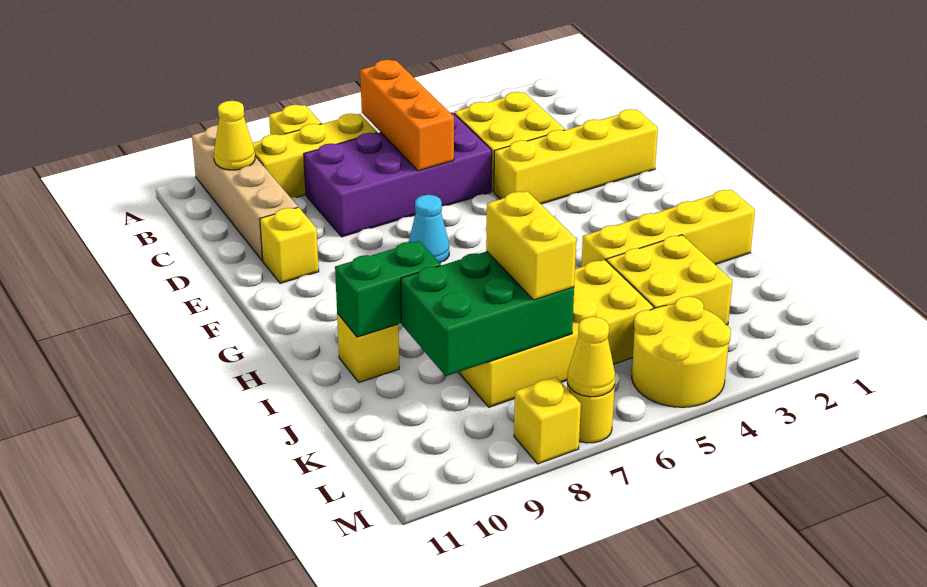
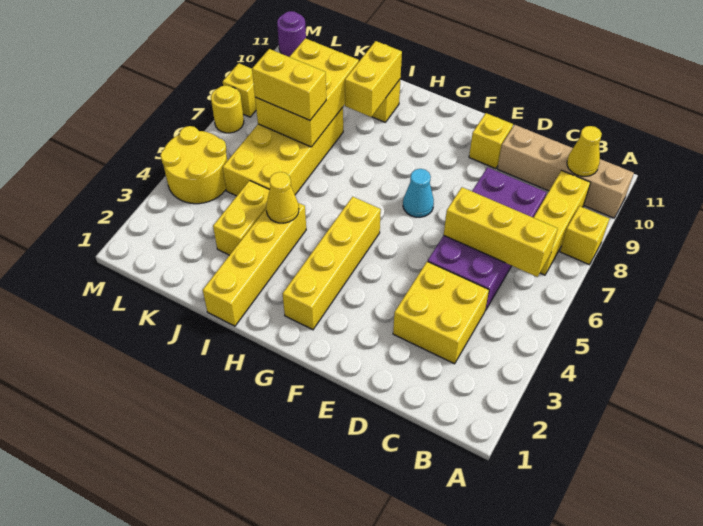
orange 1x3 brick [360,60,454,171] -> yellow 1x3 brick [444,187,558,277]
yellow 1x4 brick [494,109,658,204] -> yellow 1x4 brick moved to [283,197,381,330]
green 1x2 brick [335,241,441,337] -> yellow 1x2 brick [345,41,402,117]
yellow 2x2 brick [607,235,732,325] -> yellow 1x2 brick [213,181,270,255]
green 2x3 brick [401,251,574,376] -> yellow 2x3 brick [255,38,359,147]
yellow 1x1 cone [567,317,615,397] -> yellow 1x1 cone moved to [266,172,299,223]
none -> purple 1x1 round brick [277,11,306,57]

